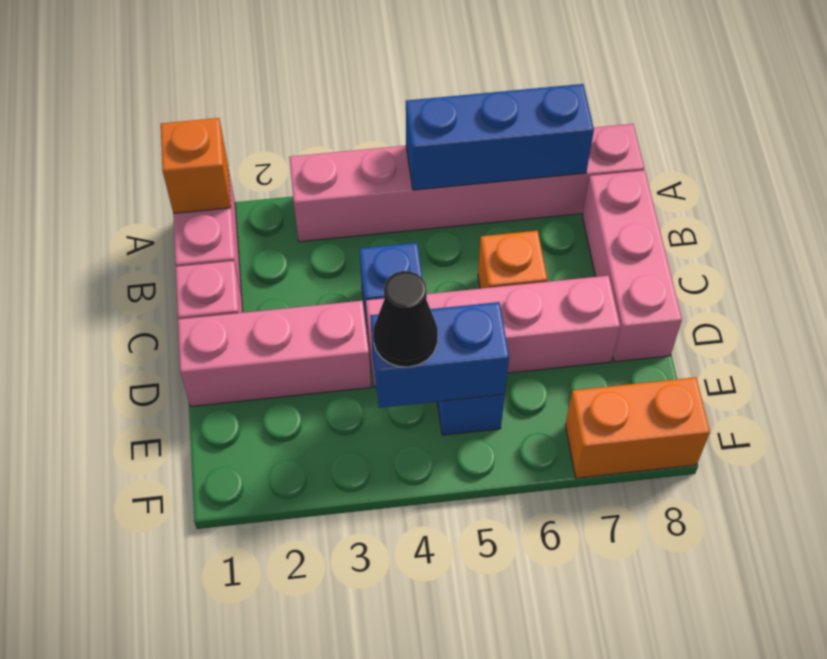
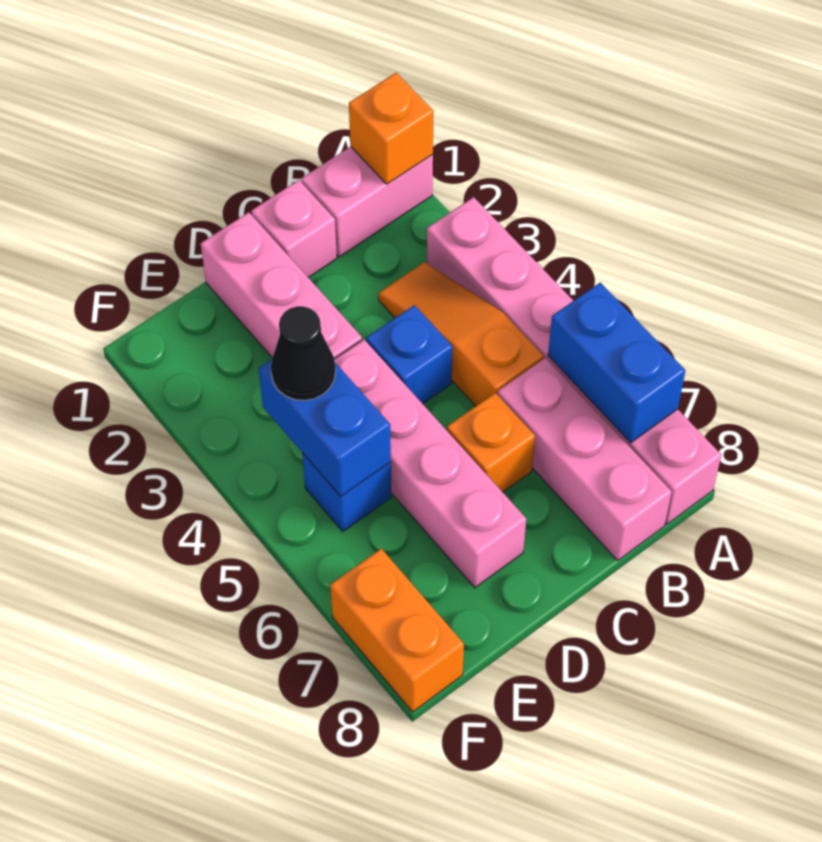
blue 1x3 brick [406,84,594,190] -> blue 1x2 brick [548,283,685,443]
none -> orange 1x3 slope [378,262,544,406]
pink 1x3 brick [582,170,682,362] -> pink 1x3 brick turned to [498,358,672,560]

